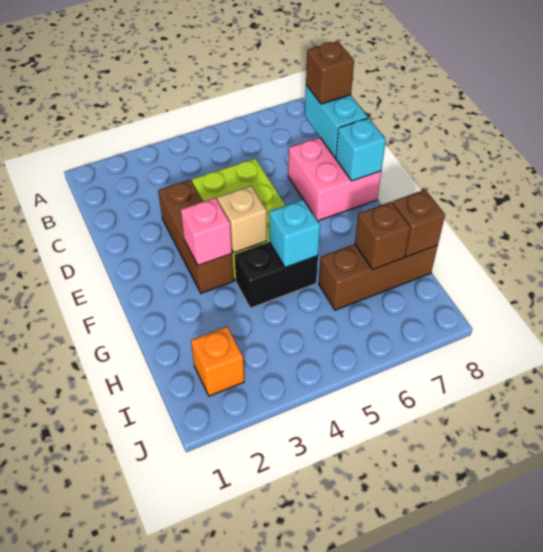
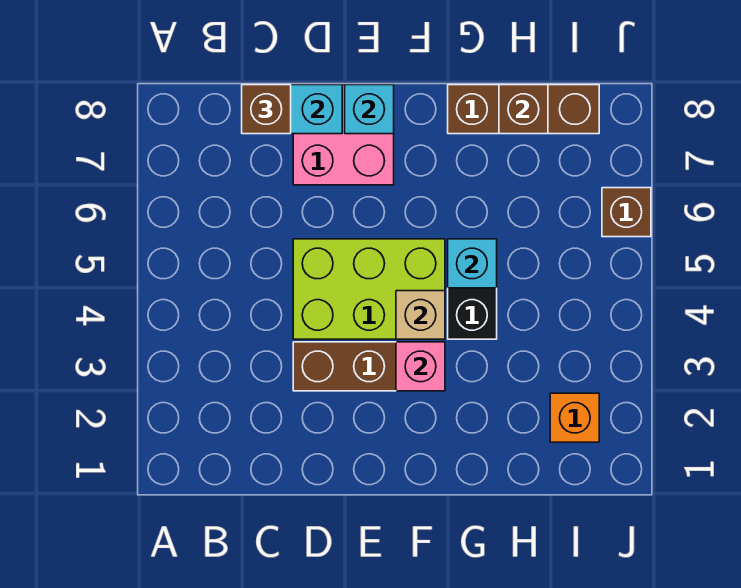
brown 1x3 brick [319,244,438,310] -> brown 1x3 brick turned to [448,85,599,134]
brown 1x1 brick [355,202,411,270] -> brown 1x1 brick moved to [602,188,651,237]

